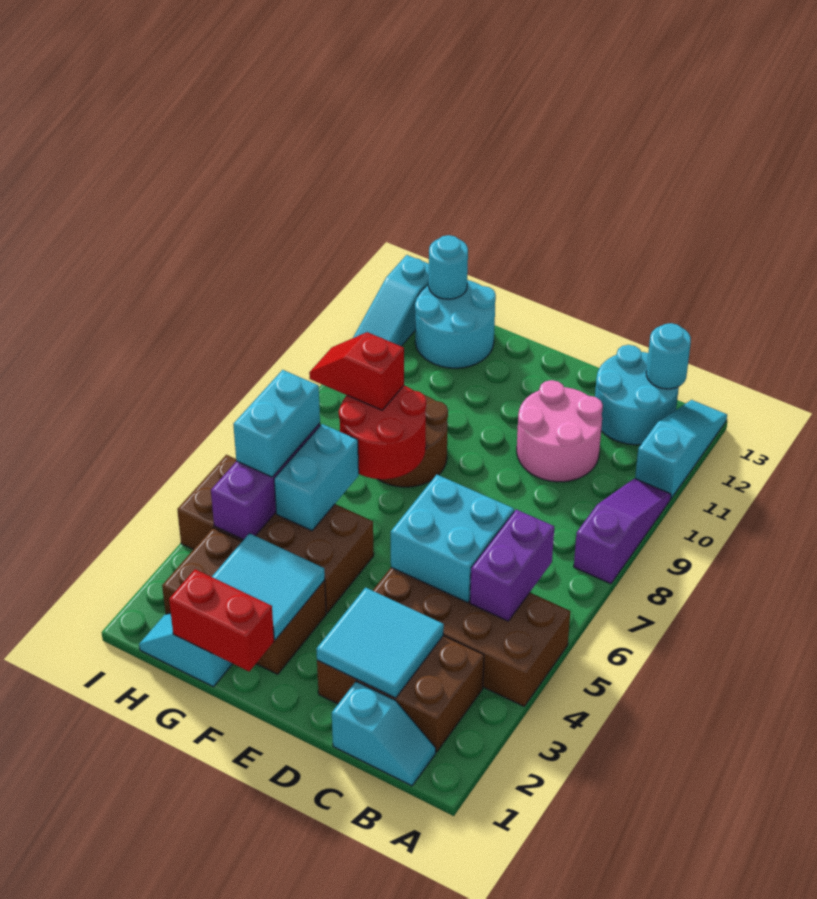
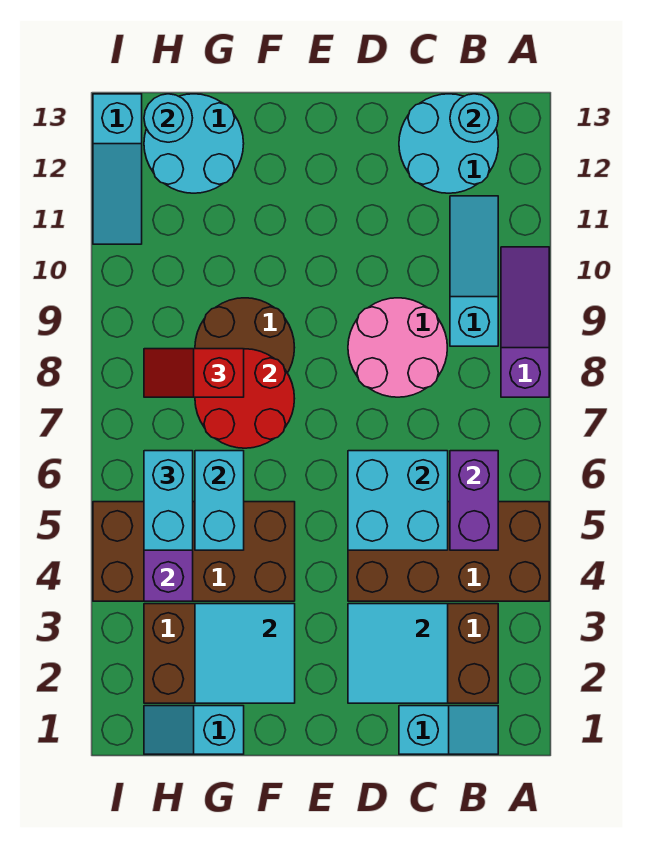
cyan 1x3 slope [635,400,727,499] -> cyan 1x3 slope moved to [450,196,498,346]
pink 2x2 round brick [517,380,603,482] -> pink 2x2 round brick moved to [348,298,447,397]
red 1x2 brick [169,569,274,671] -> none

